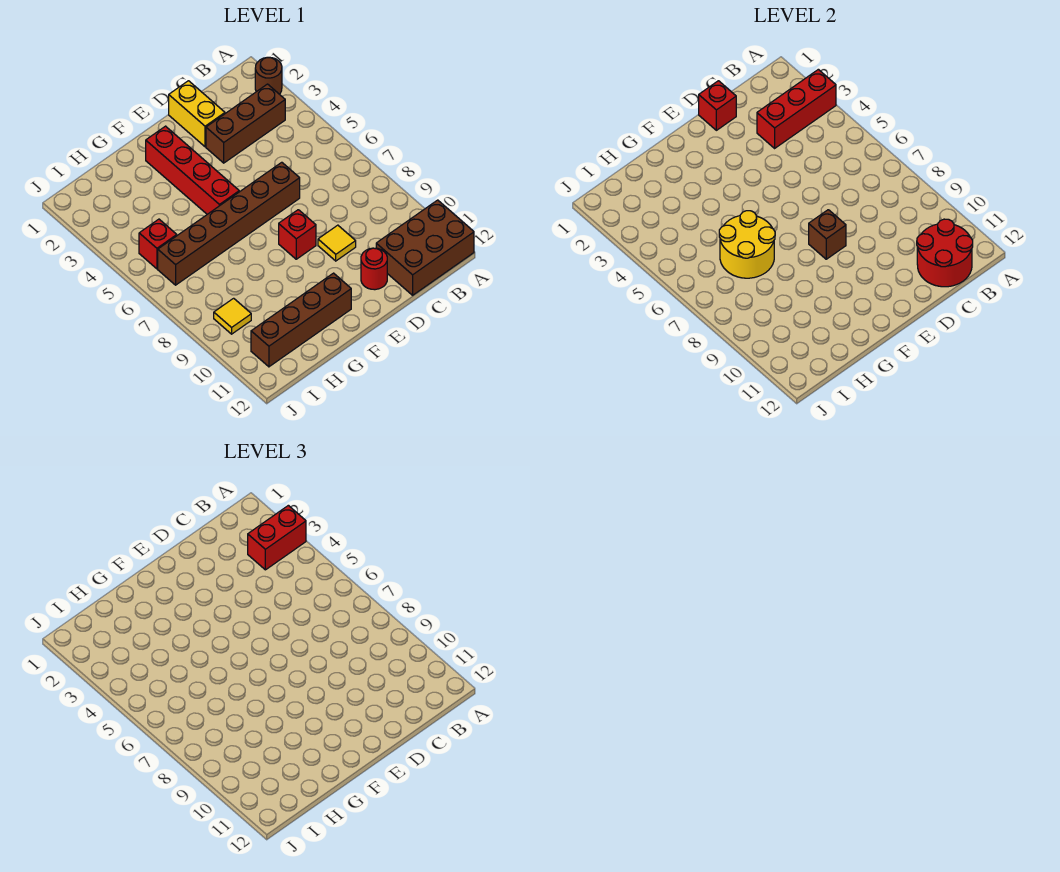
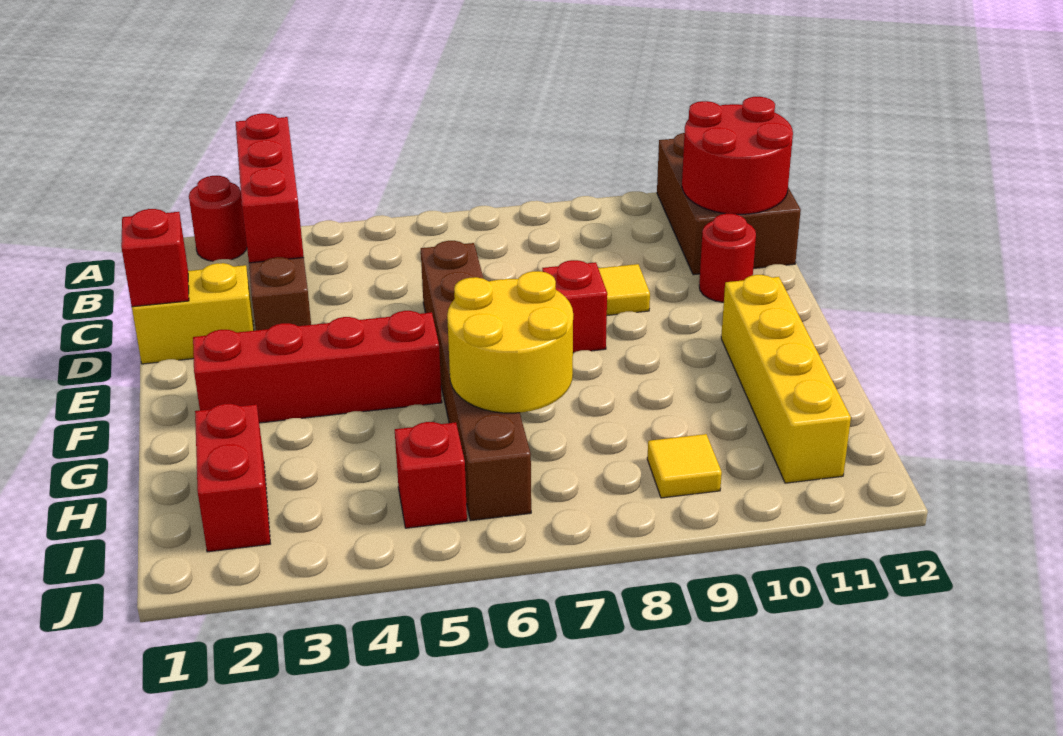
brown 1x1 round brick [255,57,282,94] -> red 1x1 round brick [189,176,247,261]
red 1x2 brick [248,505,306,570] -> red 1x2 brick moved to [195,404,270,552]
brown 1x1 brick [809,210,846,259] -> none
brown 1x4 brick [251,273,351,367] -> yellow 1x4 brick [721,275,851,483]

